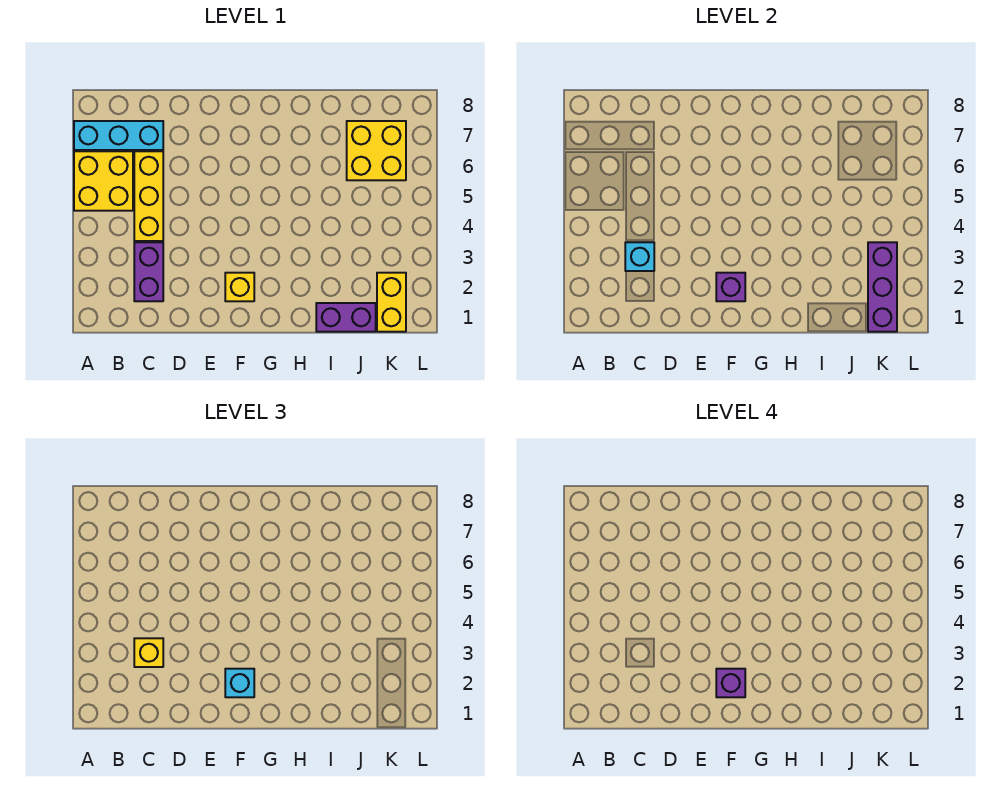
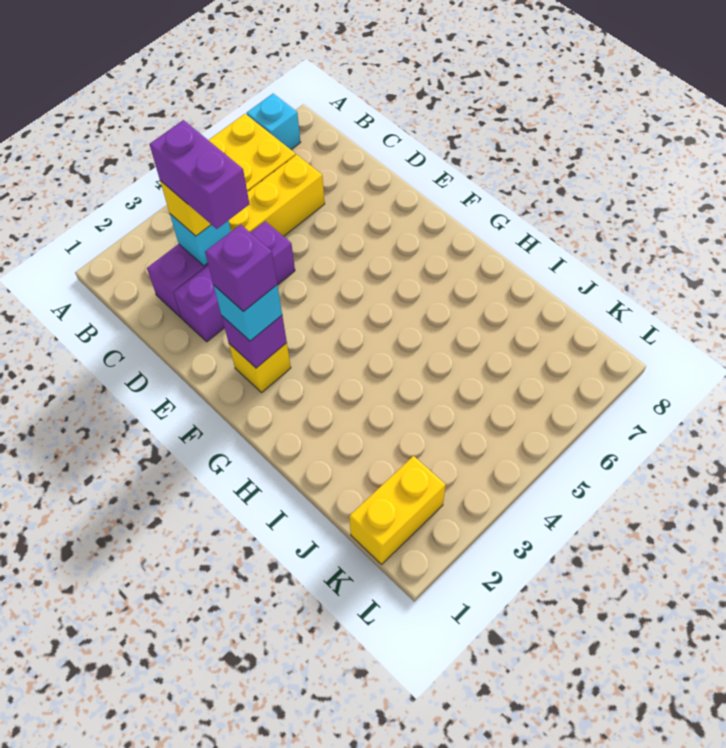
cyan 1x3 brick [74,121,163,150] -> cyan 1x1 brick [247,94,301,149]
purple 1x2 brick [316,303,376,332] -> purple 1x2 brick moved to [150,120,249,229]
yellow 2x2 brick [347,121,406,180] -> none
purple 1x3 brick [868,242,897,332] -> purple 1x3 brick moved to [173,221,295,342]

